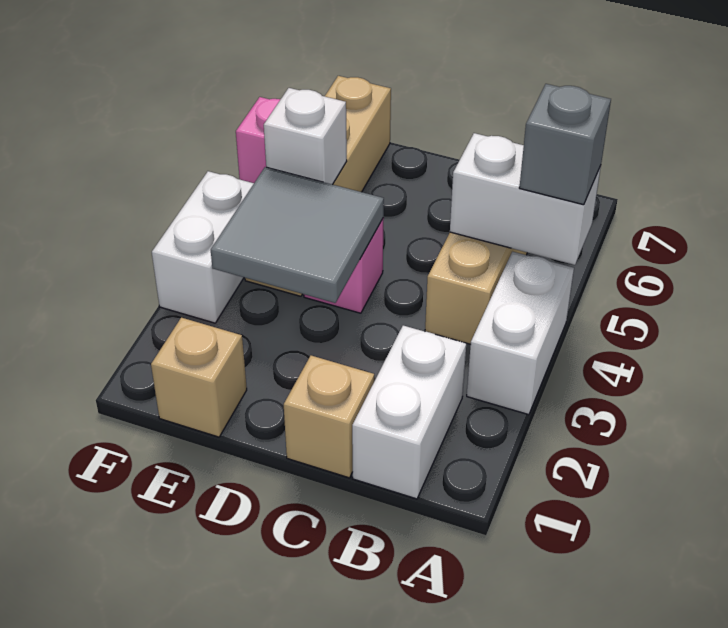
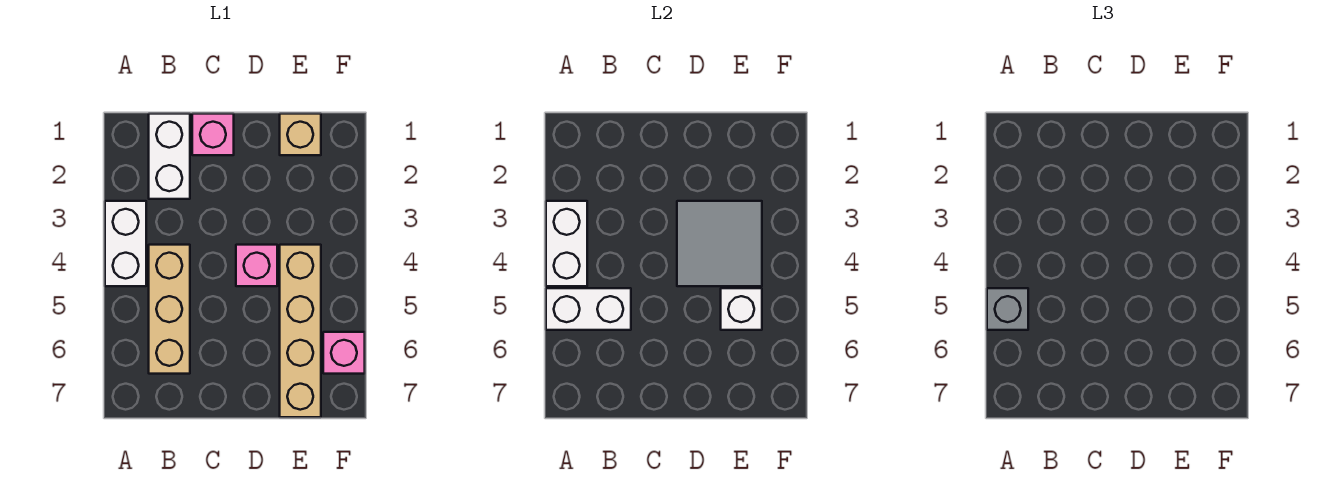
tan 1x1 brick [284,356,374,478] -> pink 1x1 brick [192,114,234,155]
white 1x2 brick [152,171,254,323] -> white 1x2 brick moved to [546,201,587,286]

